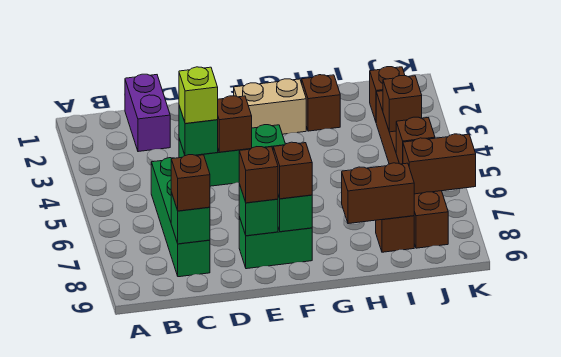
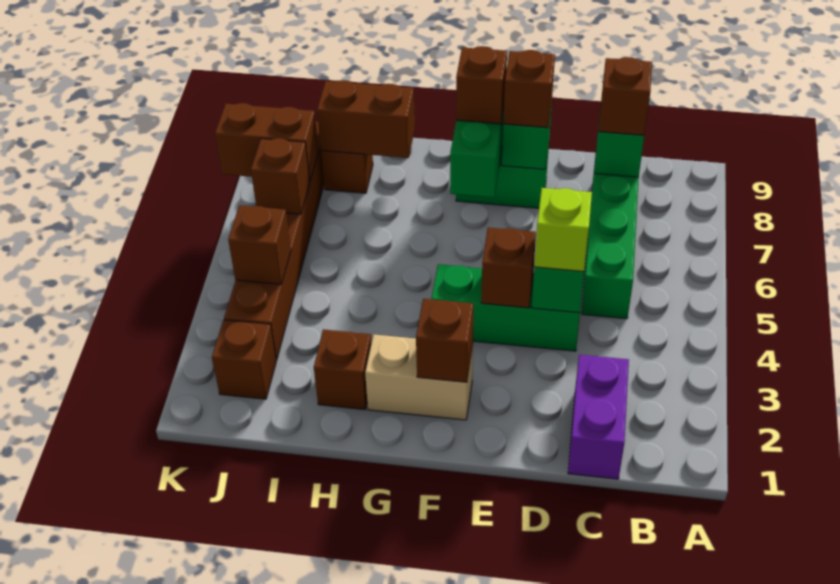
none -> brown 1x1 brick [416,299,474,382]

